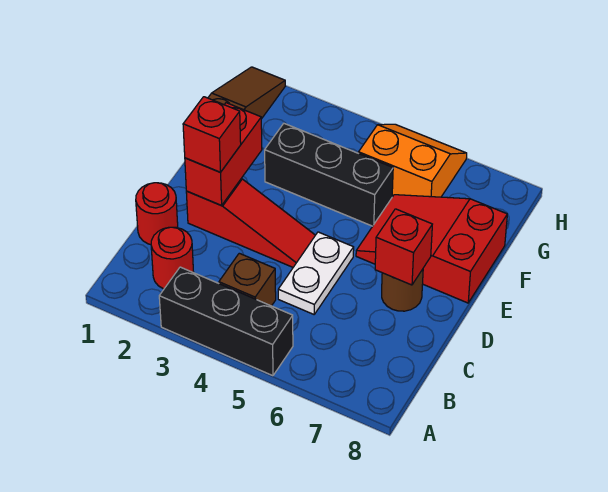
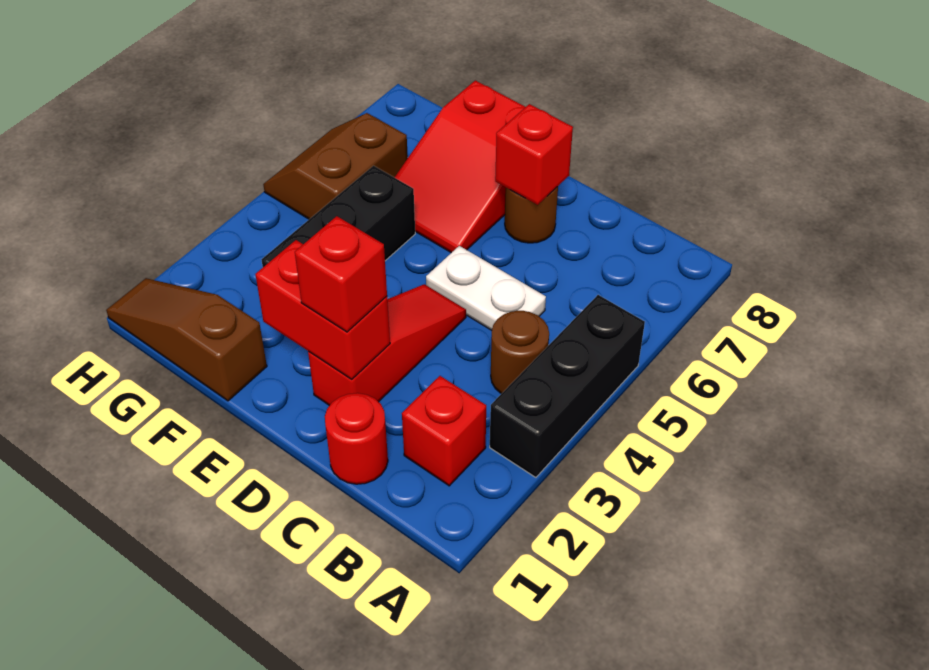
red 1x1 round brick [151,227,194,289] -> red 1x1 brick [402,376,486,486]
brown 1x1 brick [219,253,276,306] -> brown 1x1 round brick [491,311,549,394]
orange 2x2 slope [359,124,467,197] -> brown 2x2 slope [263,113,408,219]

